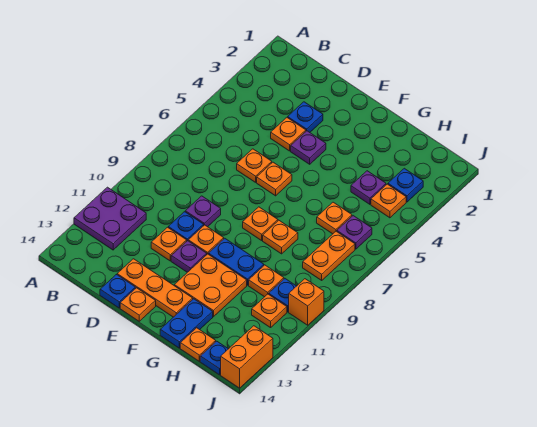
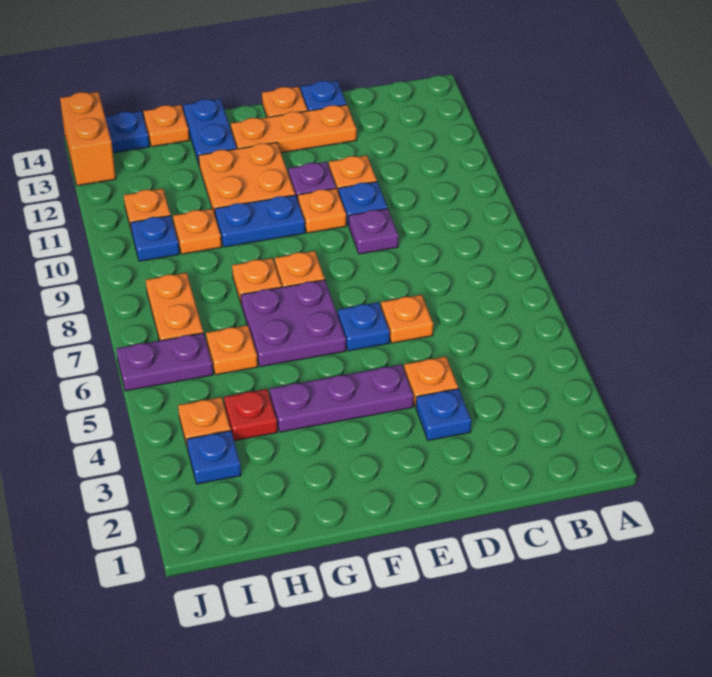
purple 2x2 plate [74,187,146,250] -> purple 2x2 plate moved to [241,280,346,367]
purple 1x1 plate [291,131,326,164] -> purple 1x3 plate [270,364,414,432]
orange 1x1 plate [257,162,292,196] -> blue 1x1 plate [338,302,390,351]
purple 1x1 plate [351,171,386,204] -> red 1x1 plate [224,389,277,441]
purple 1x1 plate [337,216,372,249] -> purple 1x2 plate [117,333,213,391]
orange 1x1 brick [289,279,324,325] -> none

